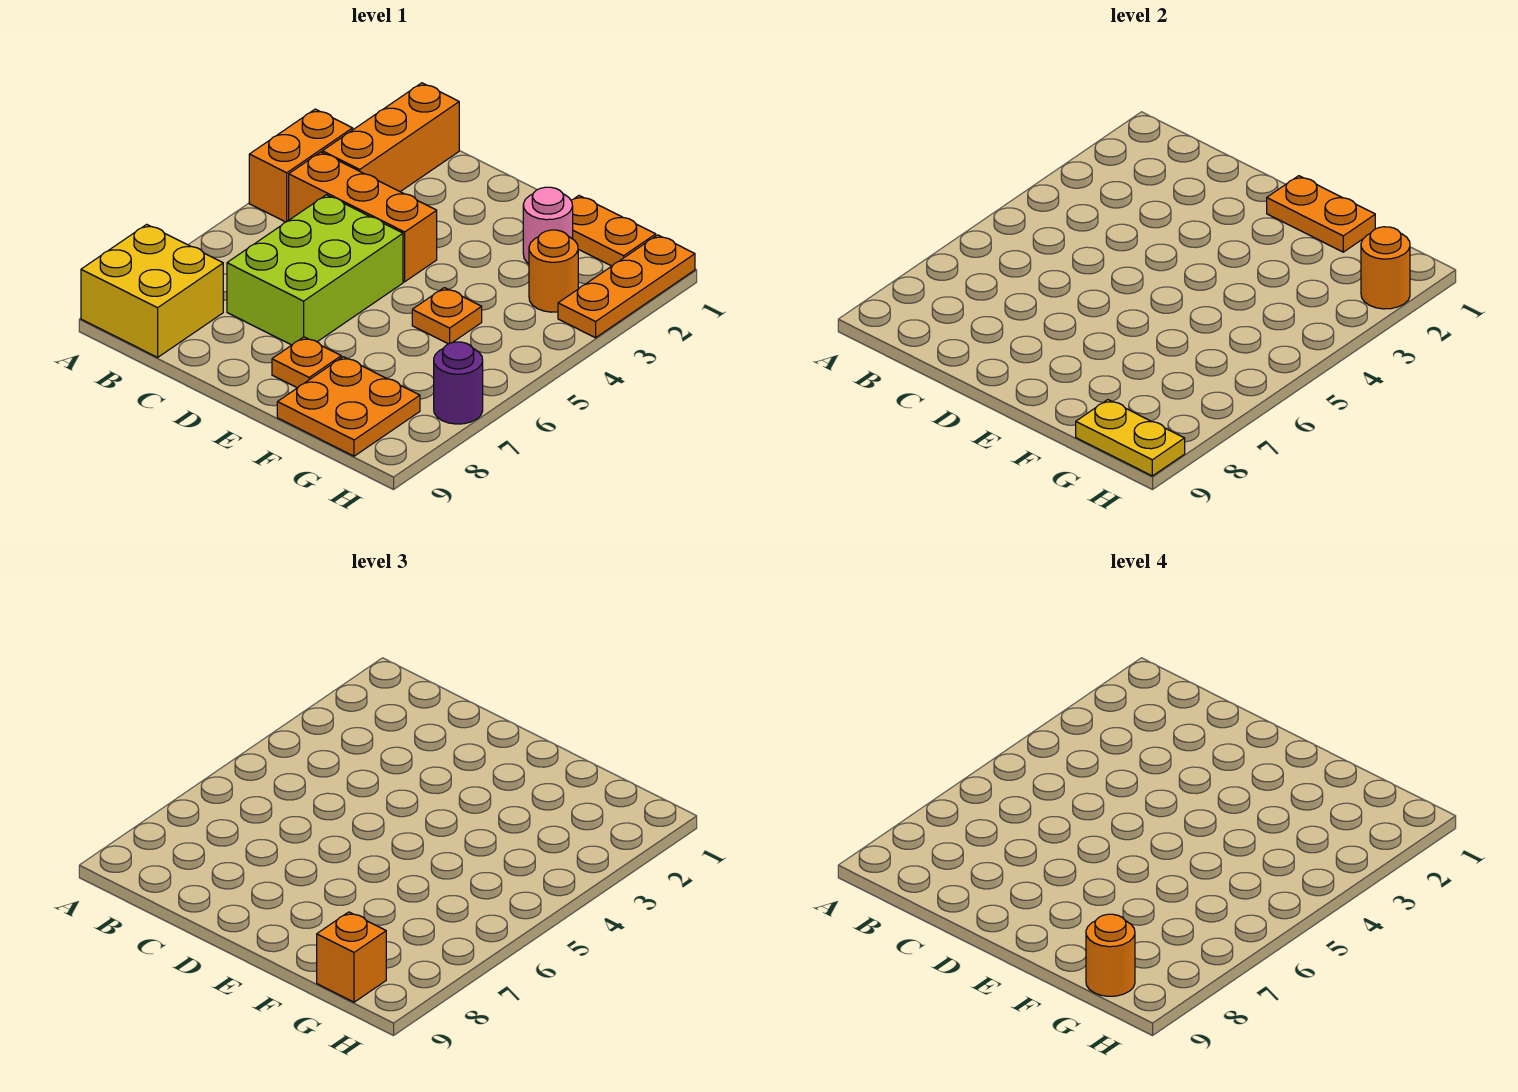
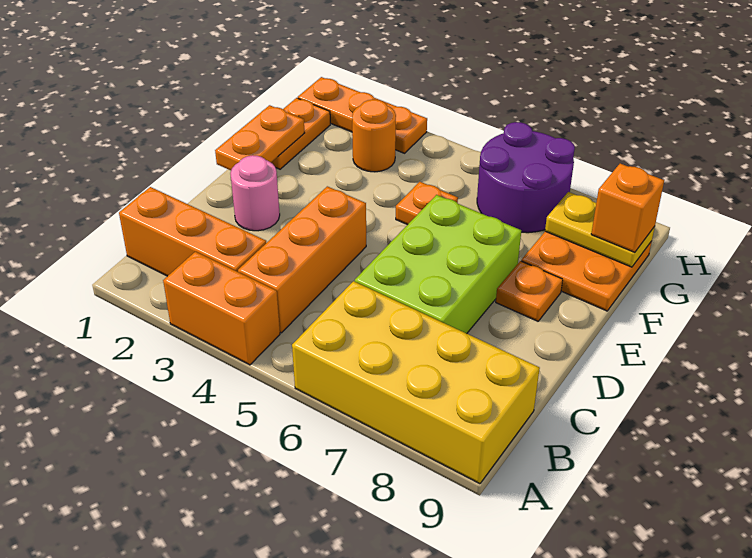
yellow 2x2 brick [81,224,223,357] -> yellow 2x4 brick [292,281,540,484]
lime 2x3 brick [227,195,403,345] -> lime 2x3 brick turned to [355,195,521,334]
pink 1x1 round brick [523,187,573,264] -> pink 1x1 round brick moved to [230,155,280,231]
yellow 1x2 plate [1076,400,1185,476] -> yellow 1x2 plate turned to [545,192,655,267]
orange 1x1 round brick [1086,914,1135,996] -> none
orange 1x1 round brick [1361,227,1410,309] -> none
purple 1x1 round brick [434,342,483,424] -> purple 2x2 round brick [477,122,575,233]

